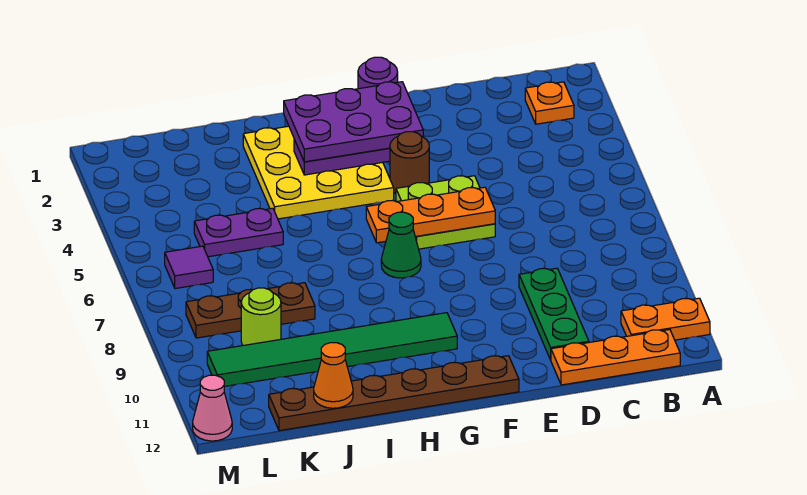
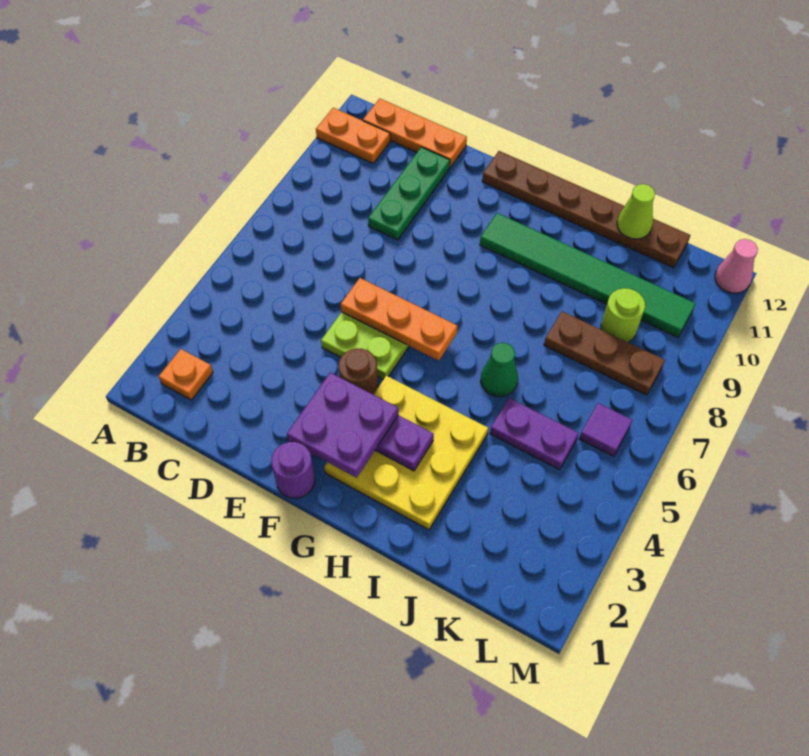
purple 2x3 plate [284,82,423,162] -> purple 2x2 plate [287,373,398,478]
green 1x1 cone [381,212,421,278] -> green 1x1 cone moved to [481,343,518,397]
orange 1x1 cone [314,343,353,408] -> lime 1x1 cone [617,184,655,239]

